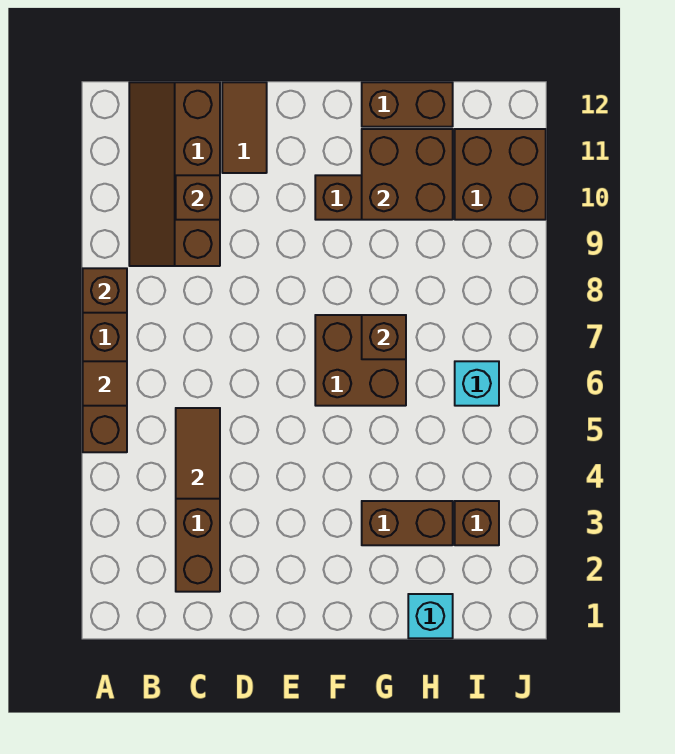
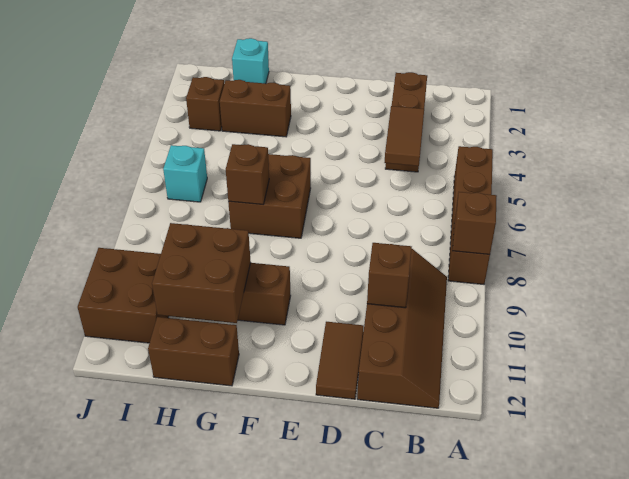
brown 1x1 tile [83,361,127,406] -> none

